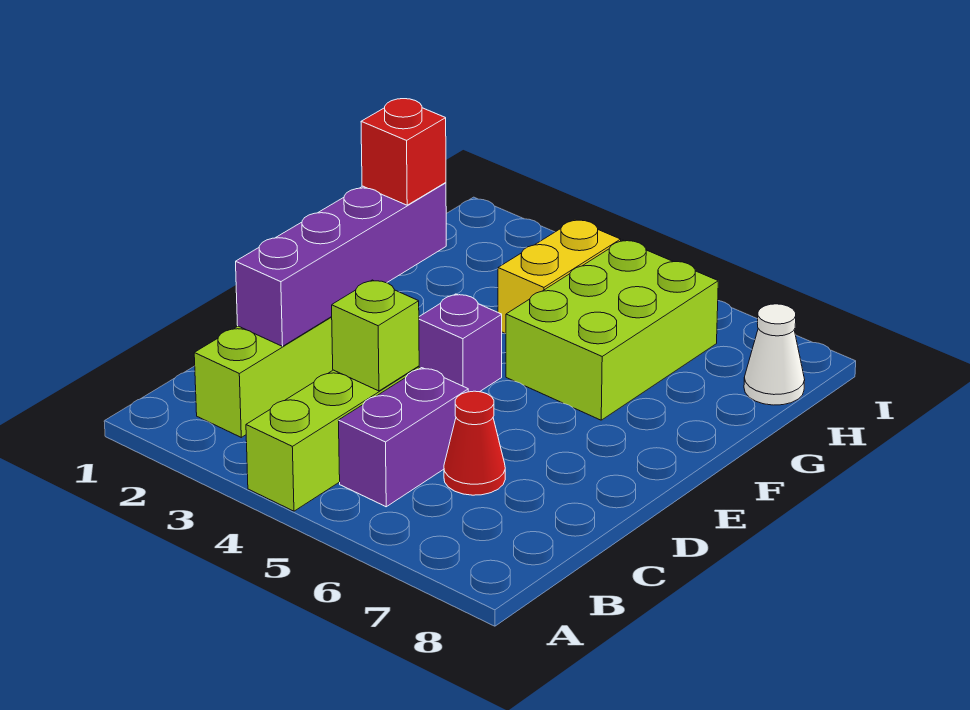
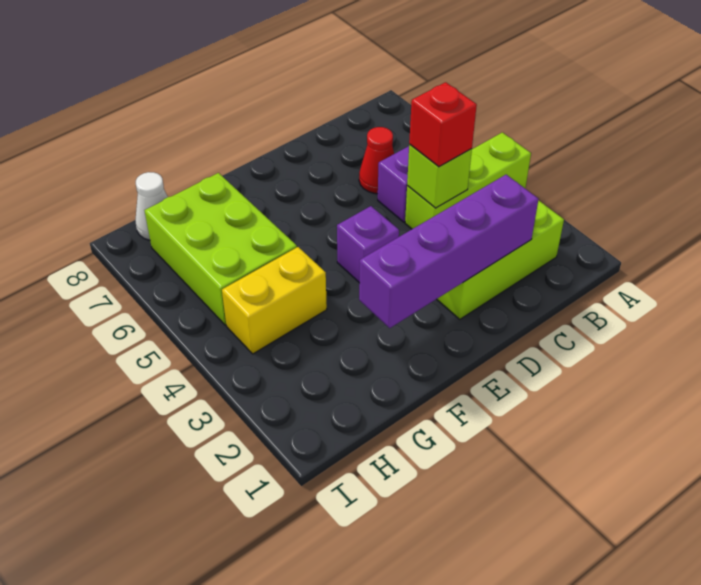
red 1x1 brick [361,99,446,205] -> red 1x1 brick moved to [409,82,477,167]
lime 2x3 brick [506,240,718,420] -> lime 2x3 brick turned to [145,173,297,325]

